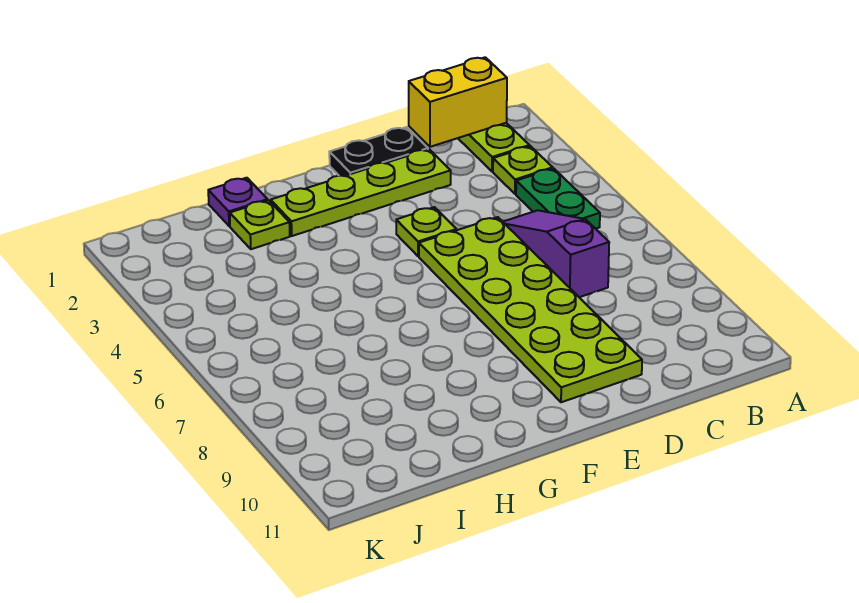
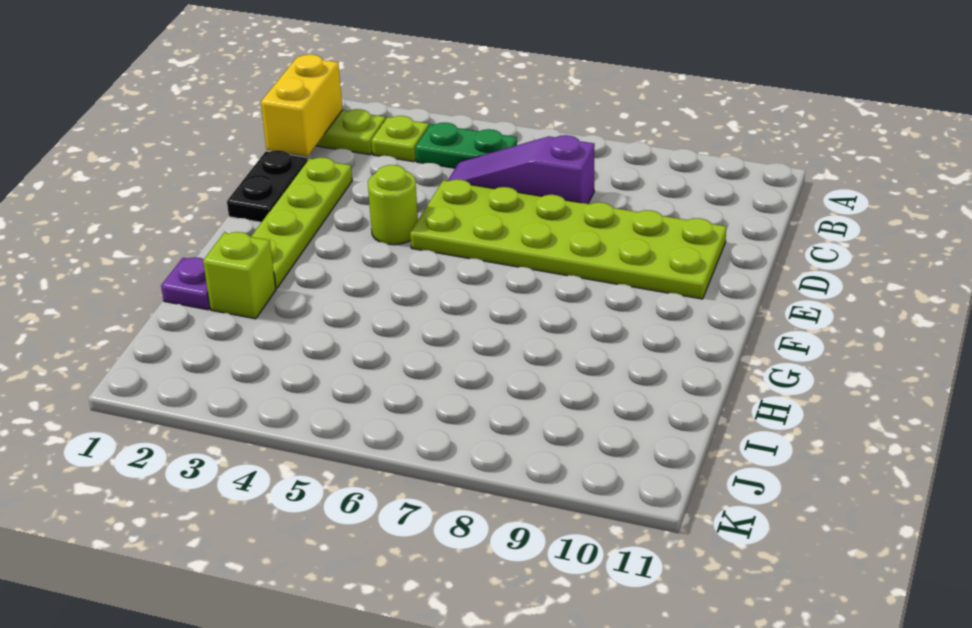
lime 1x1 plate [396,207,456,256] -> lime 1x1 round brick [368,165,418,245]
lime 1x1 plate [230,200,290,249] -> lime 1x1 brick [203,232,276,319]

